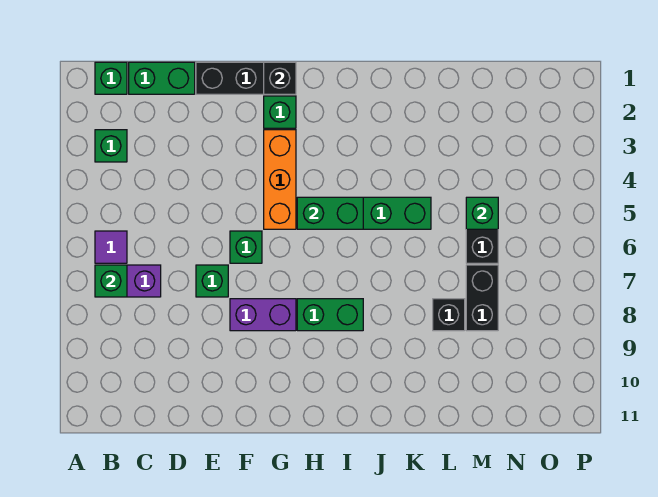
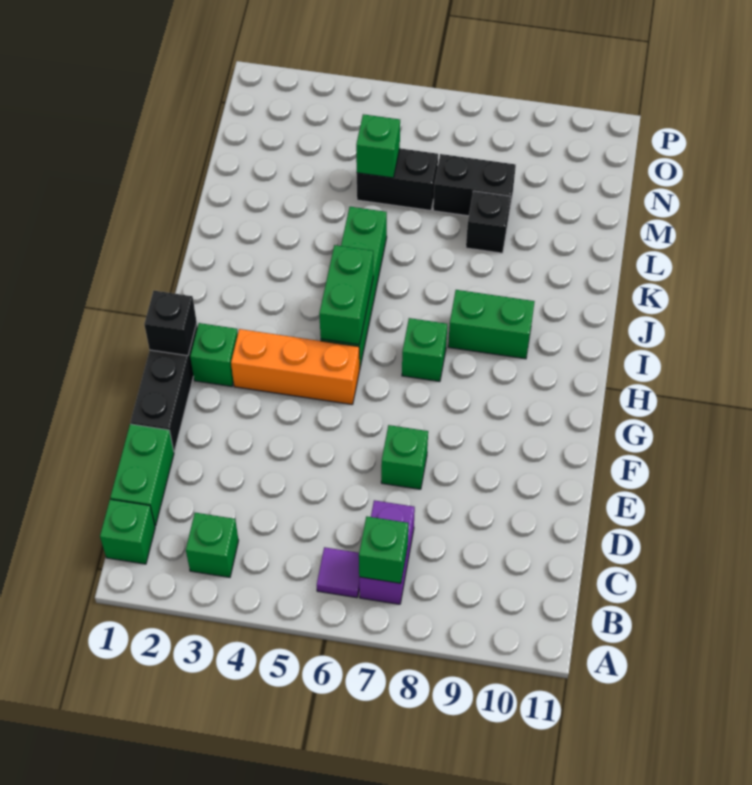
green 1x1 brick [230,231,262,263] -> green 1x1 brick moved to [402,318,447,382]
purple 1x2 brick [230,299,296,331] -> none
green 1x2 brick [297,299,363,331] -> green 1x2 brick turned to [448,290,535,359]

